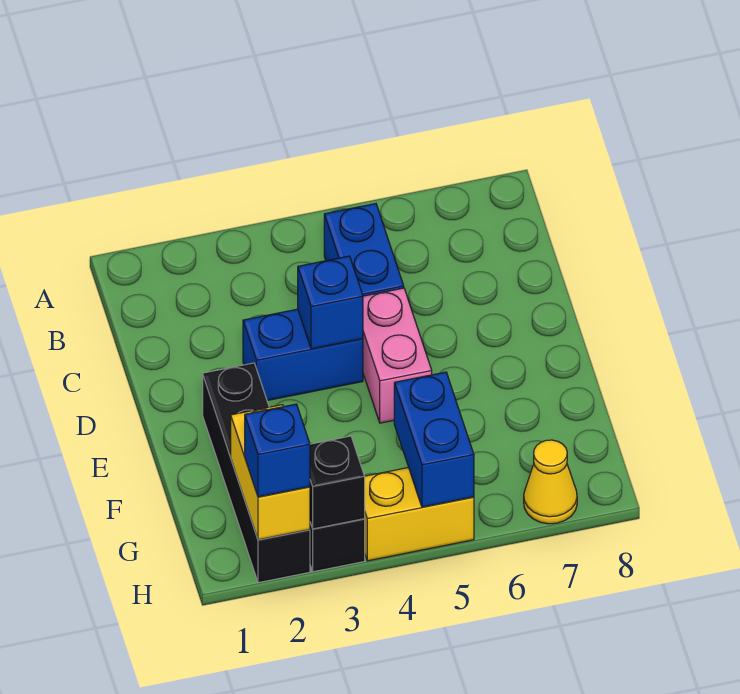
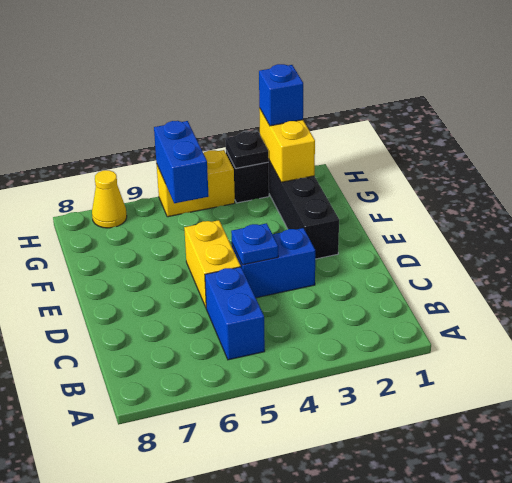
blue 1x1 brick [298,256,363,349] -> blue 1x1 plate [231,223,278,265]
pink 1x2 brick [363,288,432,423] -> yellow 1x2 brick [184,220,241,307]
black 1x1 brick [310,436,365,529] -> black 1x1 plate [225,132,269,168]

